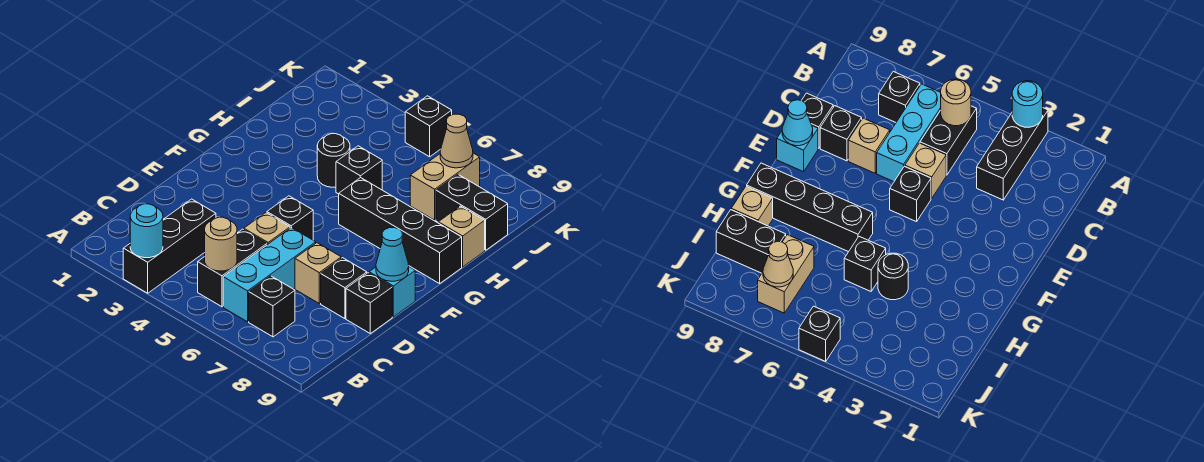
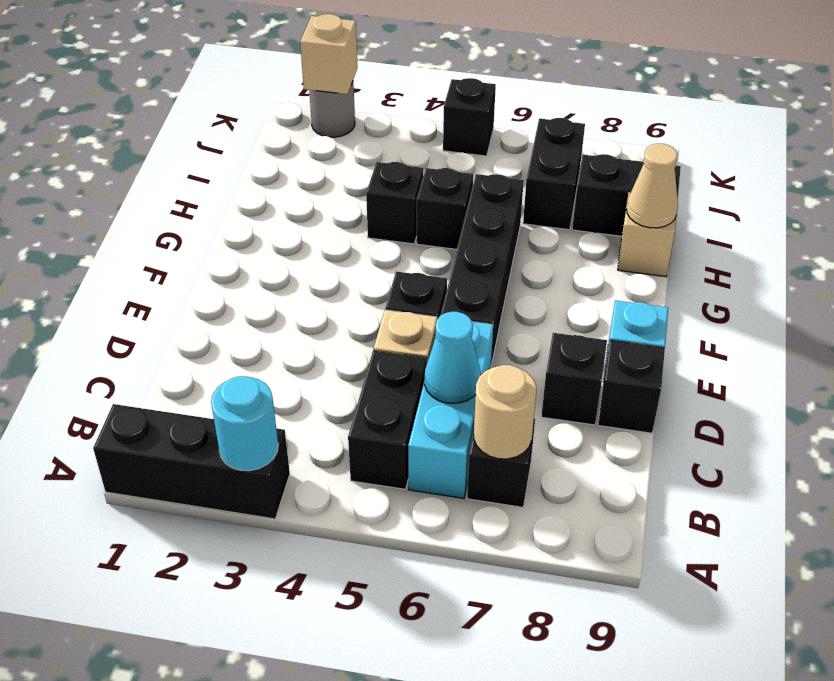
black 1x3 brick [123,199,216,293] -> black 1x3 brick turned to [93,404,290,519]
tan 1x1 round brick [205,217,237,271] -> tan 1x1 round brick moved to [474,365,536,459]
tan 1x1 brick [295,243,341,303] -> tan 1x1 brick moved to [300,14,358,94]
cyan 1x1 cone [376,228,409,281] -> cyan 1x1 cone moved to [425,312,481,403]
black 1x4 brick [339,178,462,284] -> black 1x4 brick turned to [441,174,524,365]
black 1x1 round brick [317,134,350,187] -> black 1x1 brick [366,162,423,244]
tan 1x2 brick [410,153,480,220] -> black 1x2 brick [523,118,585,230]
tan 1x1 cone [440,114,473,168] -> tan 1x1 cone moved to [627,144,678,228]
none -> grey 1x1 round brick [309,82,355,137]

